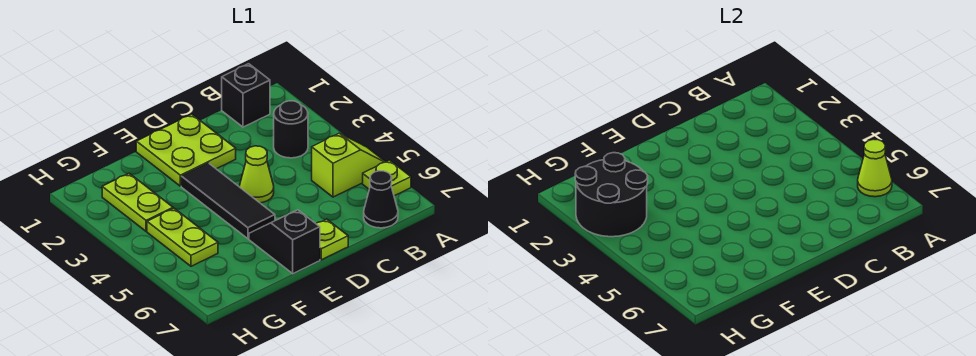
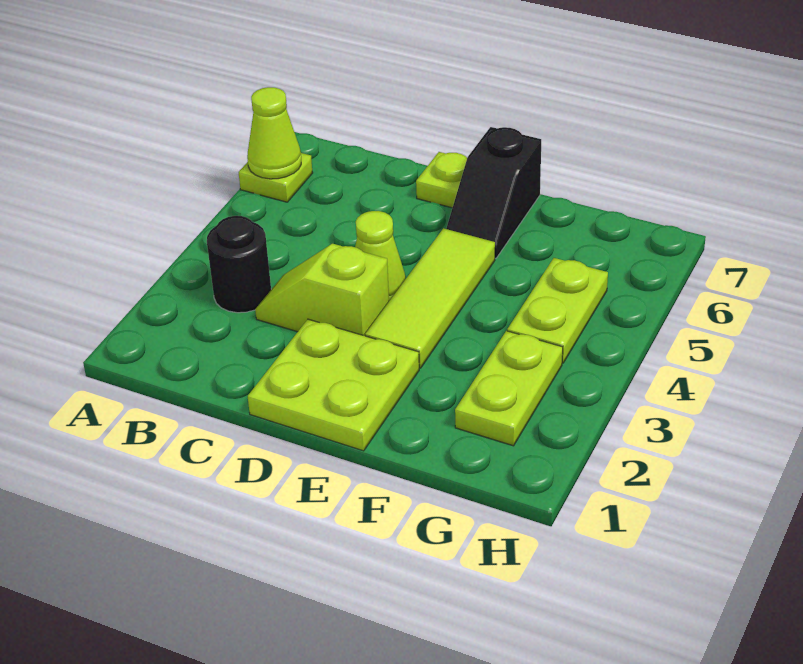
lime 1x2 slope [312,133,385,197] -> lime 1x2 slope moved to [255,244,389,336]
black 1x1 brick [222,64,270,127] -> none
black 1x1 cone [364,171,398,228] -> none
black 1x3 tile [181,163,275,239] -> lime 1x3 tile [365,228,495,368]
black 2x2 round brick [575,153,648,237] -> none

